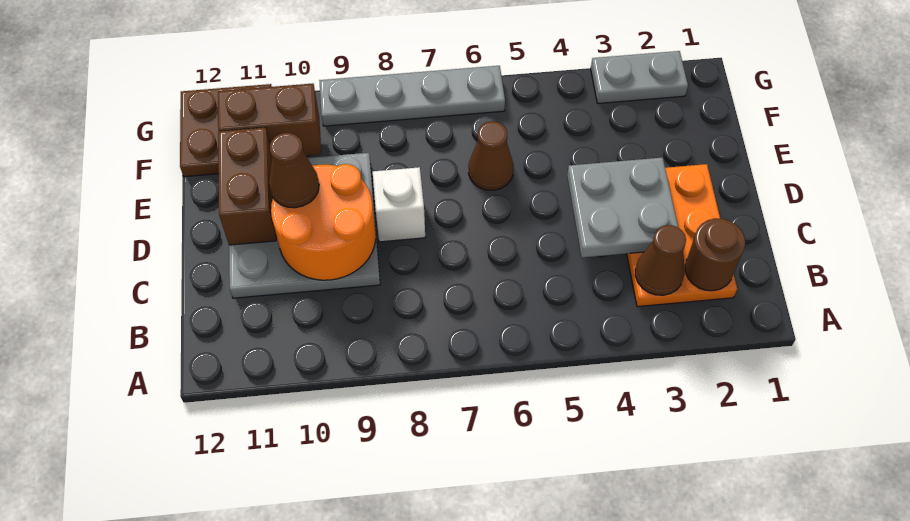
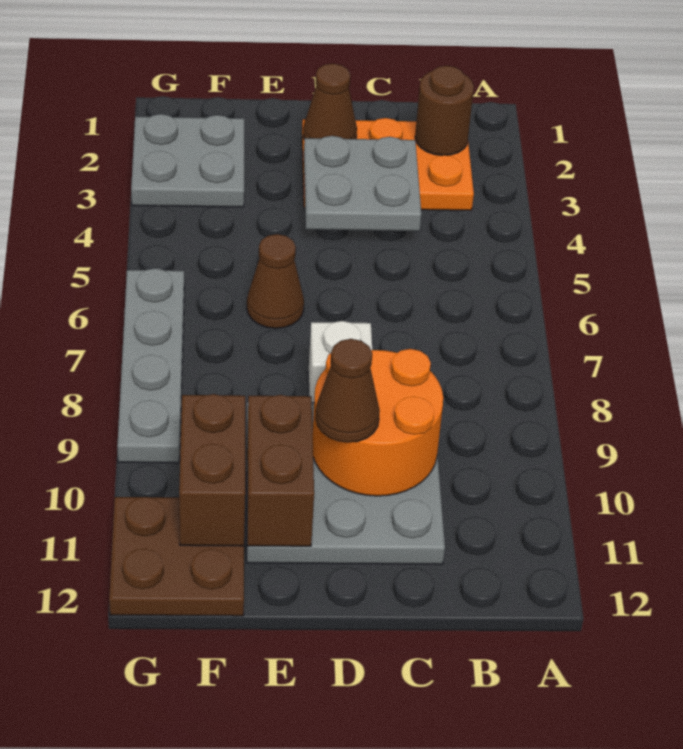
brown 1x1 cone [635,225,686,295] -> brown 1x1 cone moved to [303,64,357,139]
brown 1x2 brick [218,127,276,245] -> brown 1x2 brick turned to [247,395,314,546]
grey 1x2 plate [591,51,688,103] -> grey 2x2 plate [131,114,244,207]

